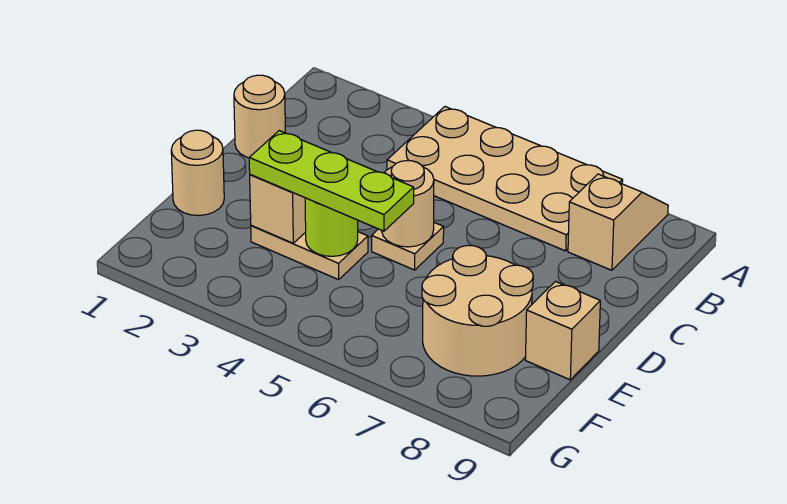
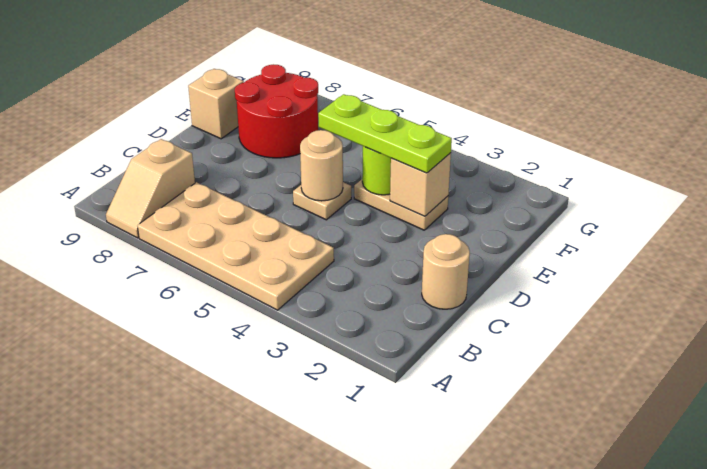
tan 1x1 round brick [171,130,224,216] -> none
tan 2x2 round brick [422,245,533,376] -> red 2x2 round brick [235,64,318,158]

